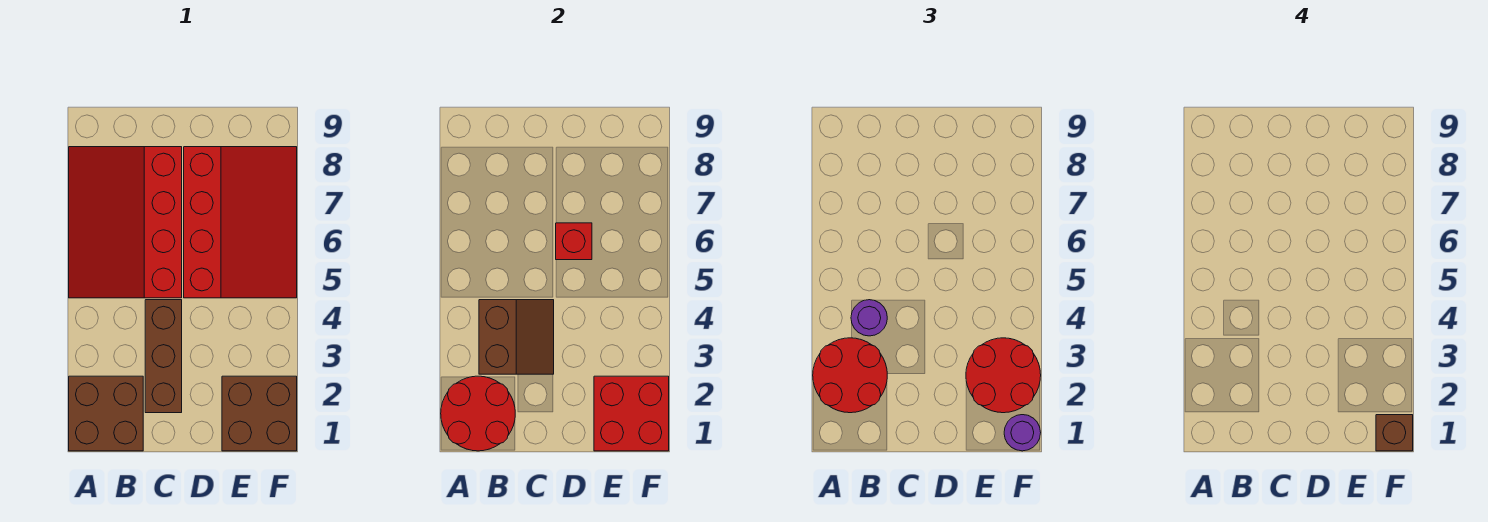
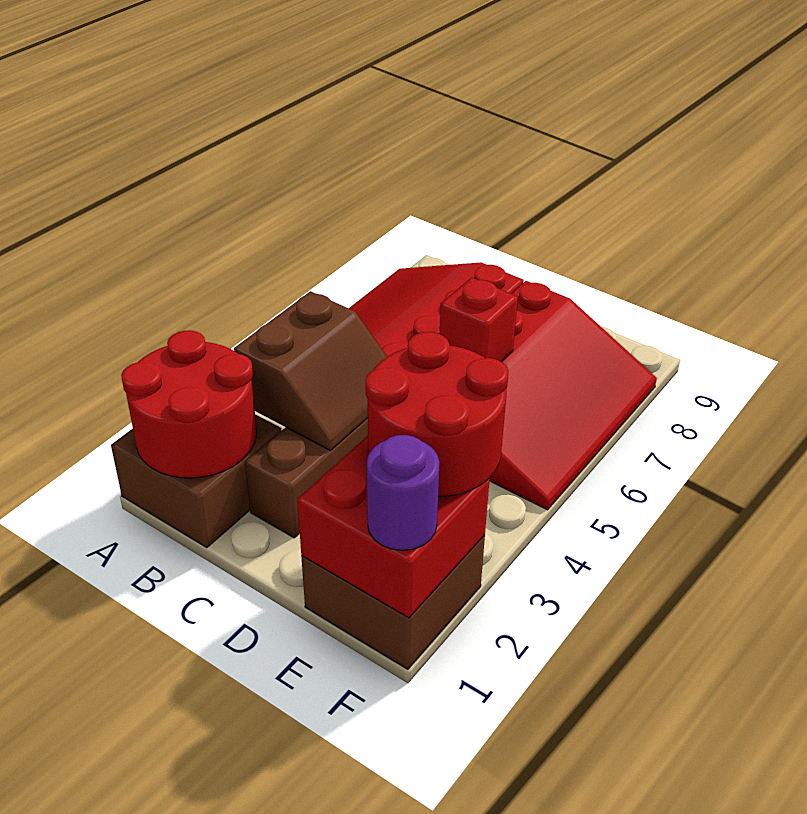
red 2x2 round brick [813,338,887,413] -> none
purple 1x1 round brick [851,300,887,336] -> none
brown 1x1 brick [1376,415,1413,451] -> none

